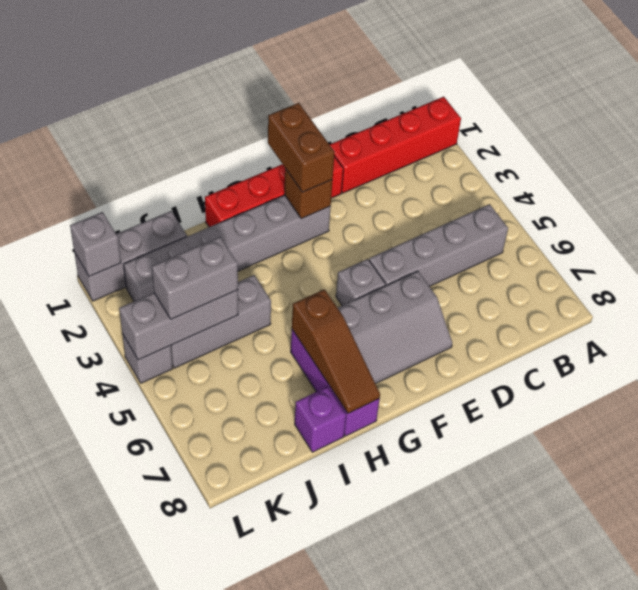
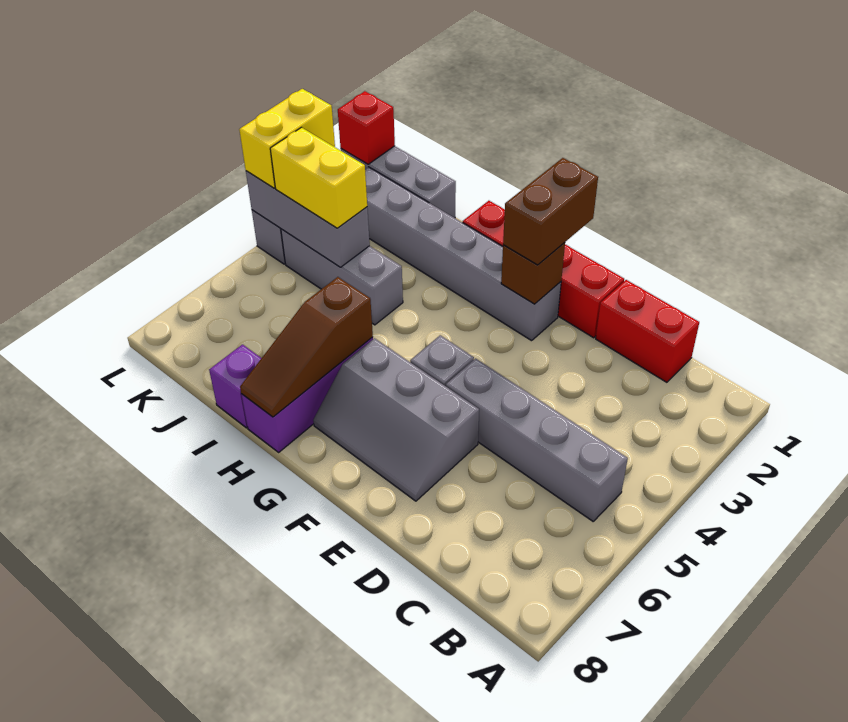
red 1x4 brick [329,97,461,193] -> red 1x2 brick [596,280,699,382]
grey 1x2 brick [152,237,238,319] -> yellow 1x2 brick [270,128,367,228]
grey 1x1 brick [70,212,121,276] -> red 1x1 brick [338,91,395,164]
none -> yellow 1x2 brick [239,89,335,188]

